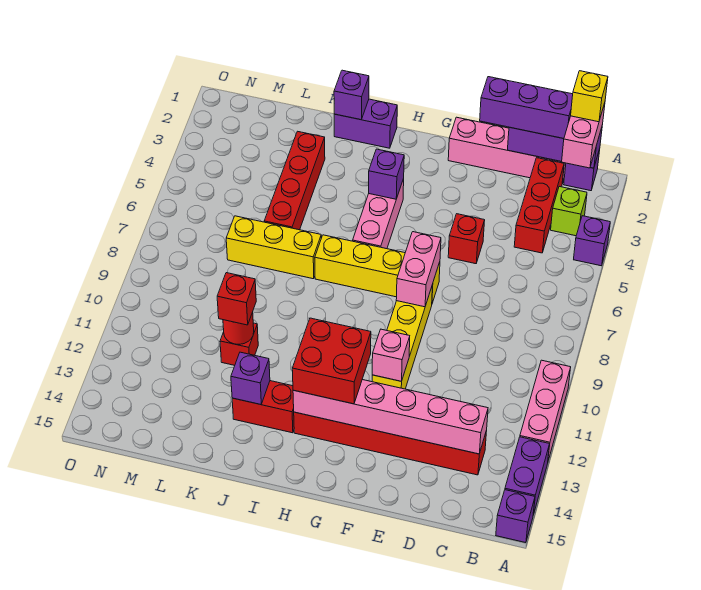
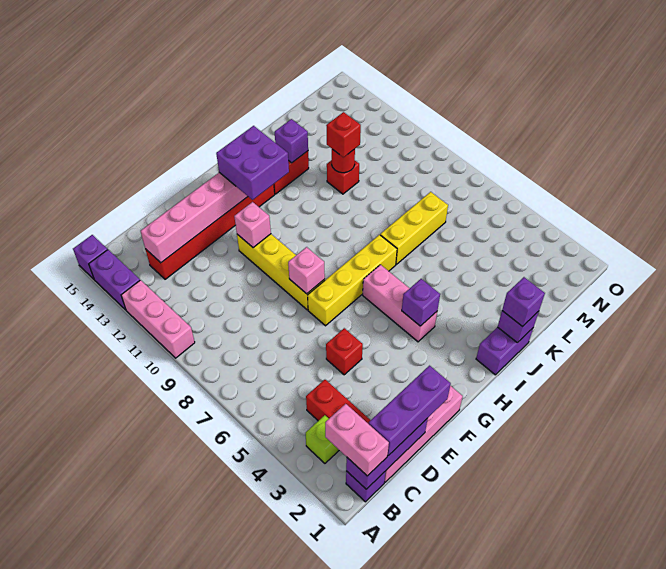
purple 1x1 brick [574,216,610,266] -> purple 1x1 brick moved to [502,277,545,327]
yellow 1x1 brick [571,71,608,122] -> none
pink 1x2 brick [396,232,441,307] -> pink 1x1 brick [288,247,325,294]
red 2x2 brick [292,318,371,404] -> purple 2x2 brick [216,126,289,200]
red 1x4 brick [264,131,325,230] -> none

